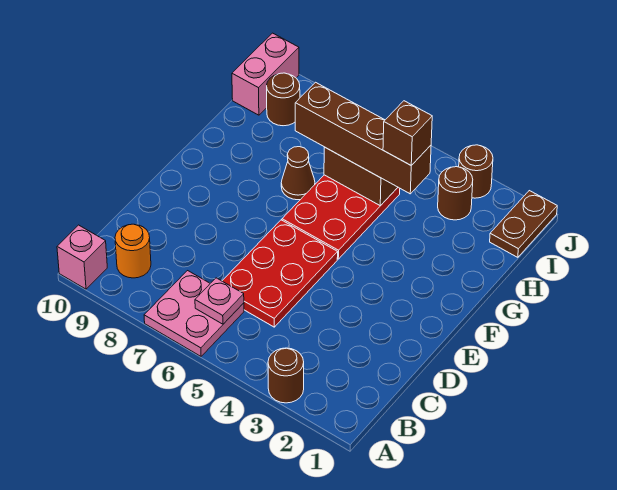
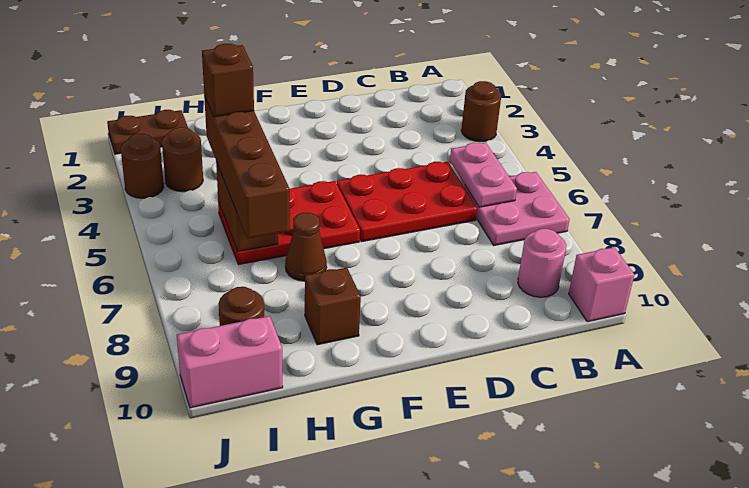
pink 1x1 plate [195,278,244,324] -> pink 1x2 plate [450,143,517,207]
orange 1x1 round brick [115,224,151,278] -> pink 1x1 round brick [518,229,566,297]
none -> brown 1x1 brick [305,268,361,345]

